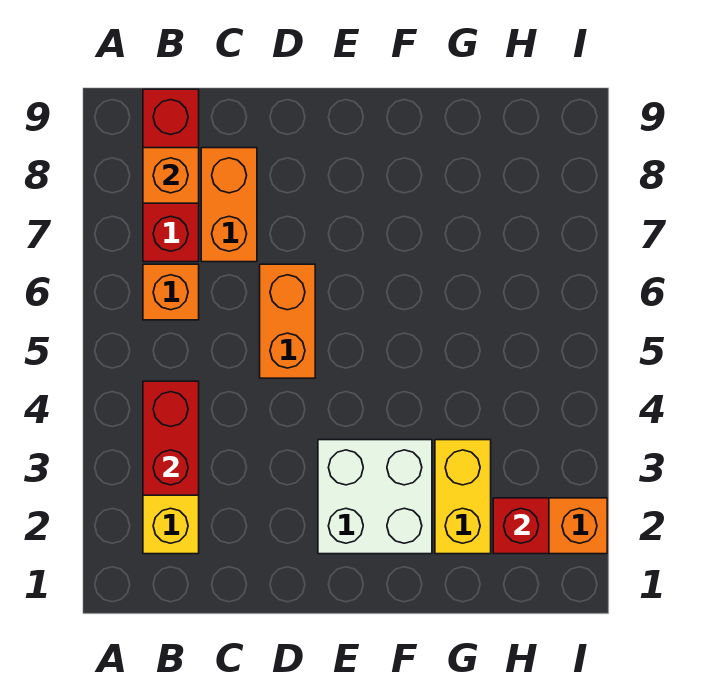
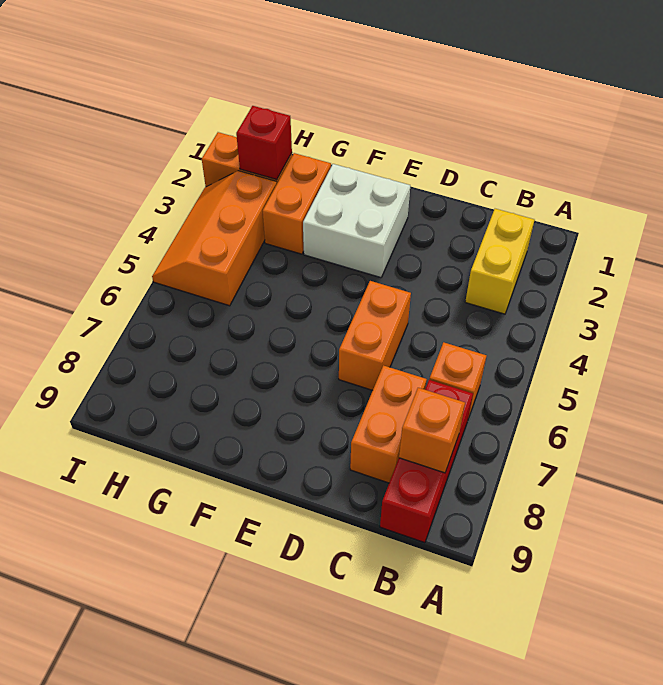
red 1x2 brick [143,381,199,495] -> none
yellow 1x2 brick [435,440,491,554] -> orange 1x2 brick [263,153,331,254]
none -> orange 2x3 slope [152,171,276,306]

